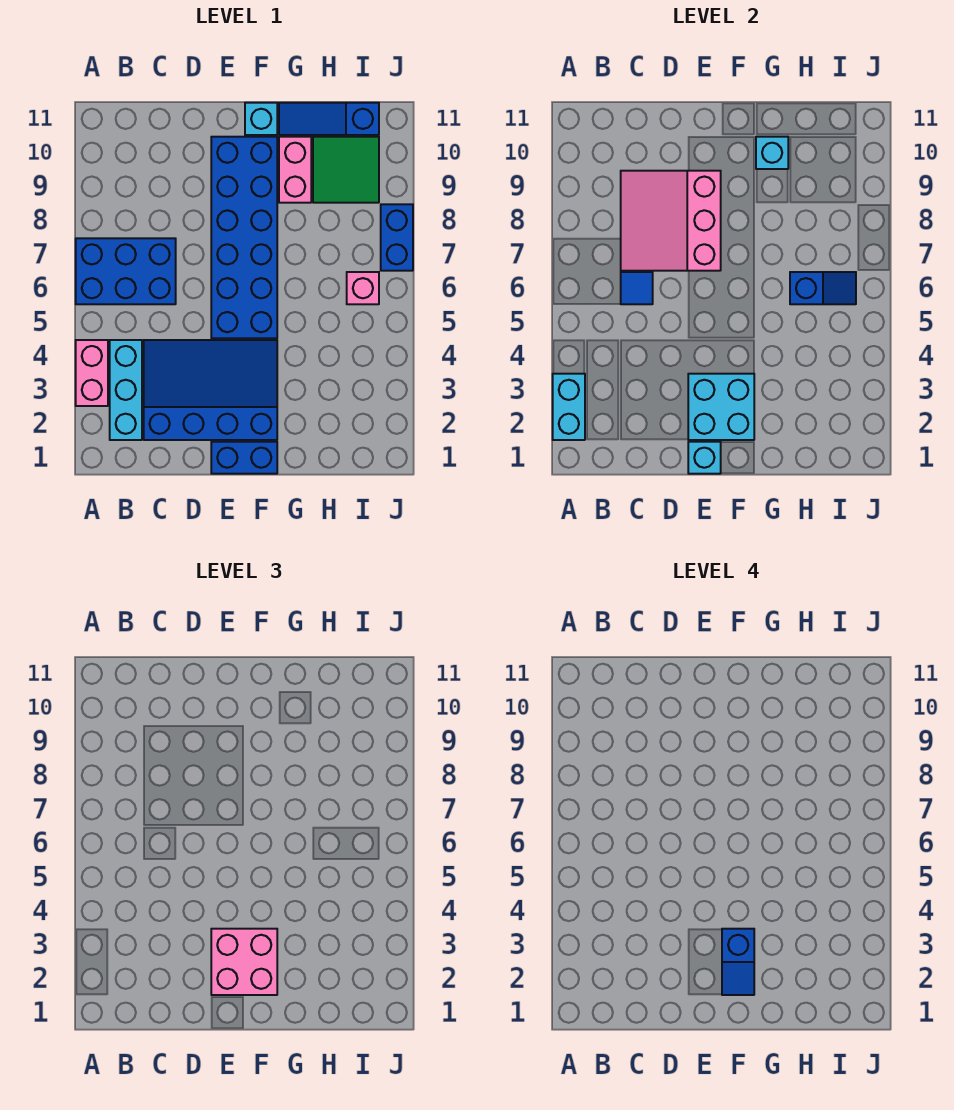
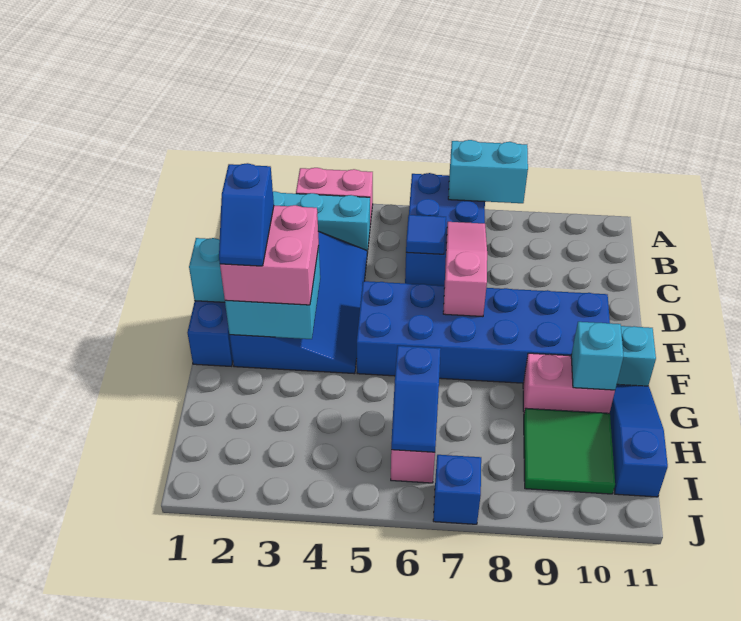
cyan 1x2 brick [553,374,585,440] -> cyan 1x2 brick moved to [448,140,528,203]
pink 3x3 slope [621,171,721,271] -> pink 1x3 slope [443,222,487,317]
blue 1x2 slope [722,929,754,995] -> blue 1x2 slope turned to [219,163,274,266]
blue 1x2 brick [381,204,413,271] -> blue 1x1 brick [433,455,481,524]

